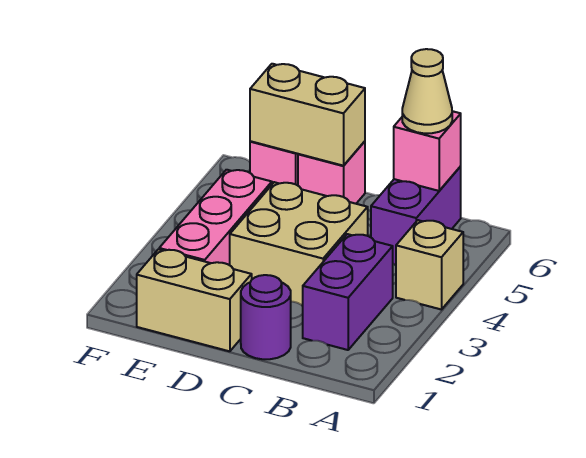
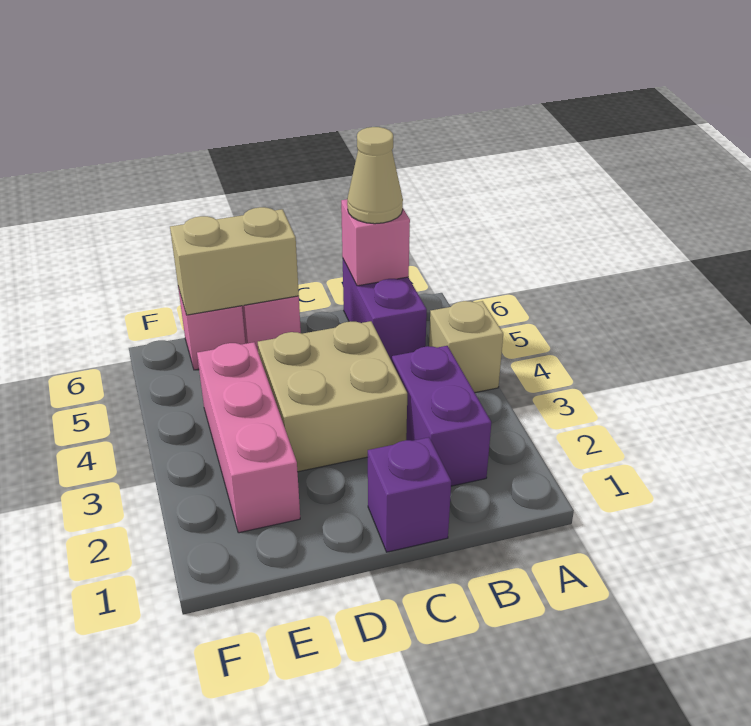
purple 1x1 round brick [241,275,291,359] -> purple 1x1 brick [368,437,451,552]
tan 1x2 brick [137,249,252,351] -> none

